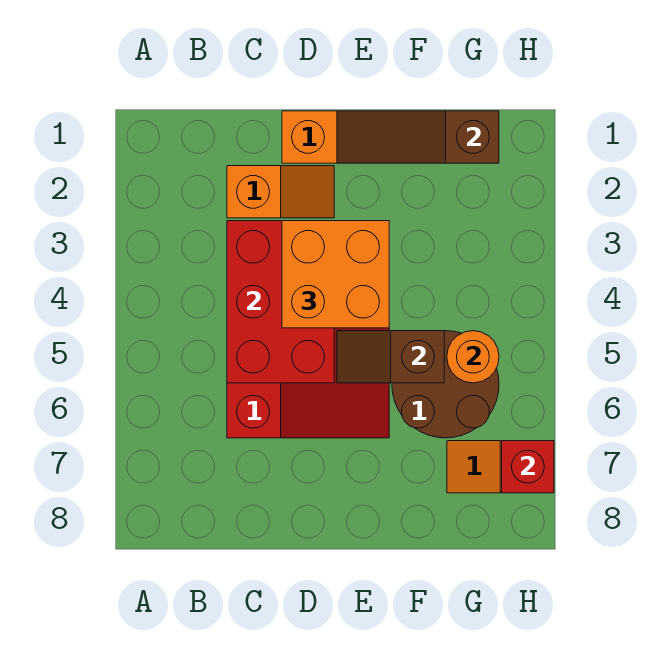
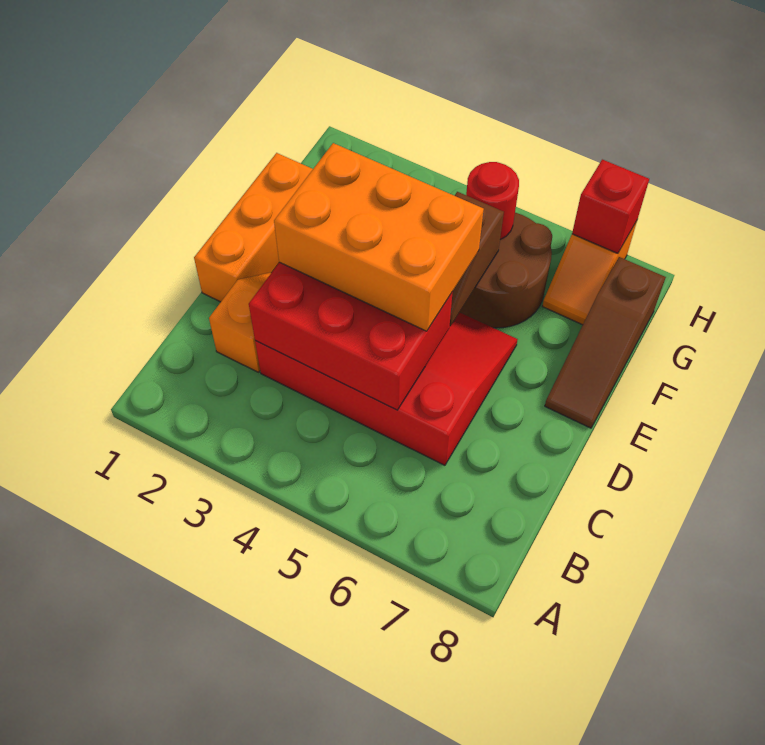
orange 2x2 brick [282,221,389,328] -> orange 2x3 brick [274,143,484,331]
brown 1x3 slope [337,111,499,163] -> brown 1x3 slope moved to [545,257,666,428]
orange 1x1 round brick [447,331,499,383] -> red 1x1 round brick [466,162,519,239]

